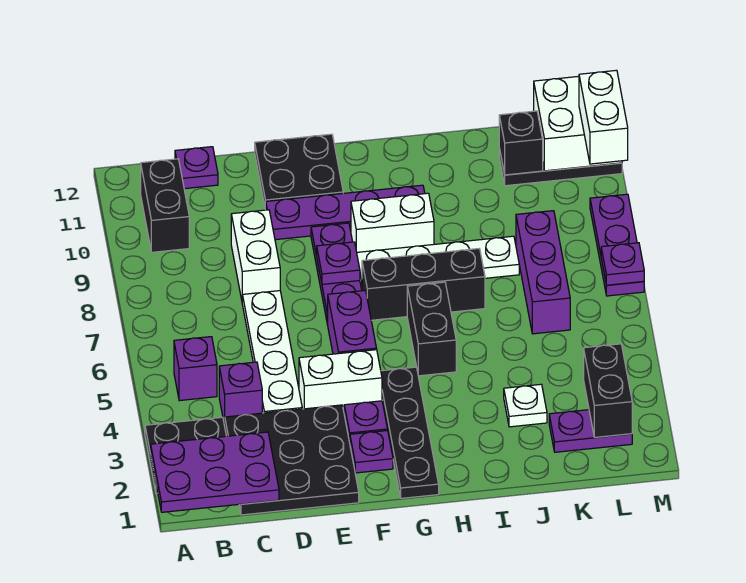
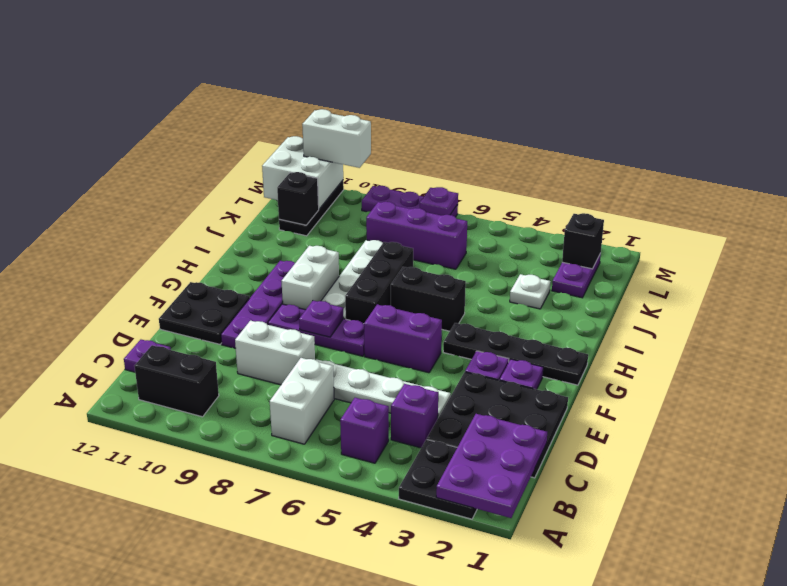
white 1x2 brick [299,350,382,411] -> white 1x2 brick moved to [270,358,334,444]
black 1x2 brick [584,344,632,437] -> black 1x1 brick [562,213,604,269]

